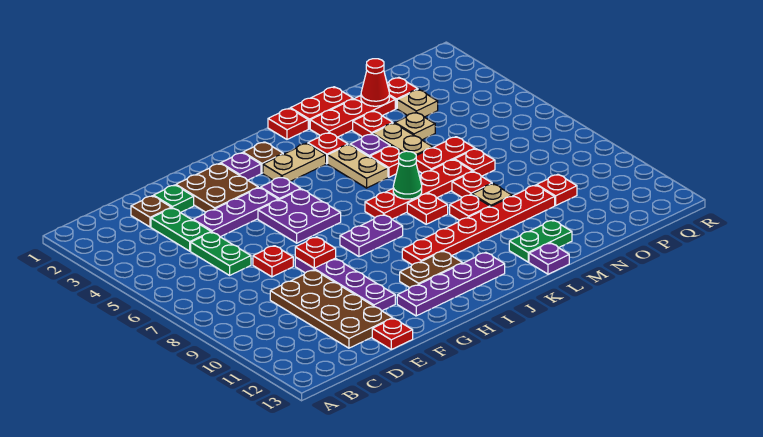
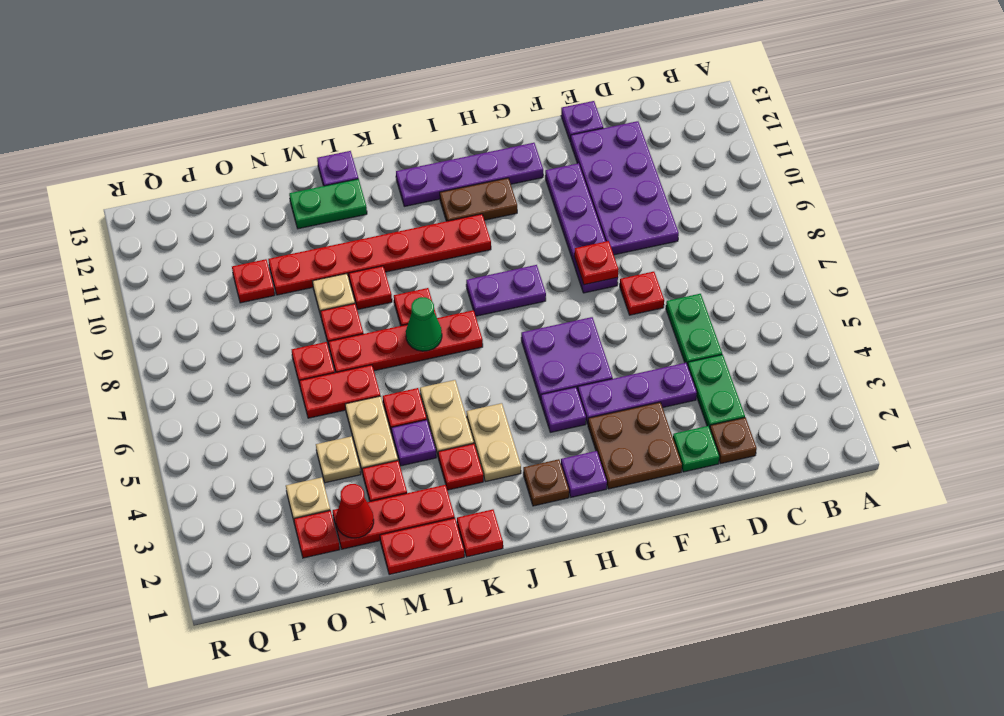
brown 2x4 plate [270,270,393,348] -> purple 2x4 plate [571,121,679,255]
red 1x1 plate [372,318,413,349] -> purple 1x1 plate [561,101,603,142]
tan 1x2 plate [263,143,326,181] -> tan 1x2 plate turned to [467,403,521,482]

